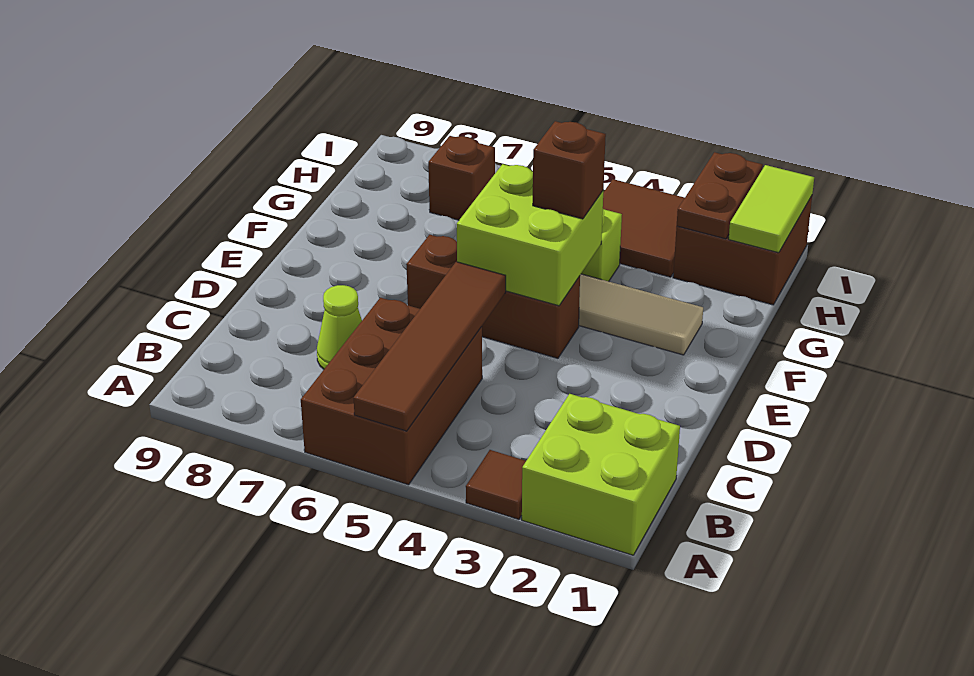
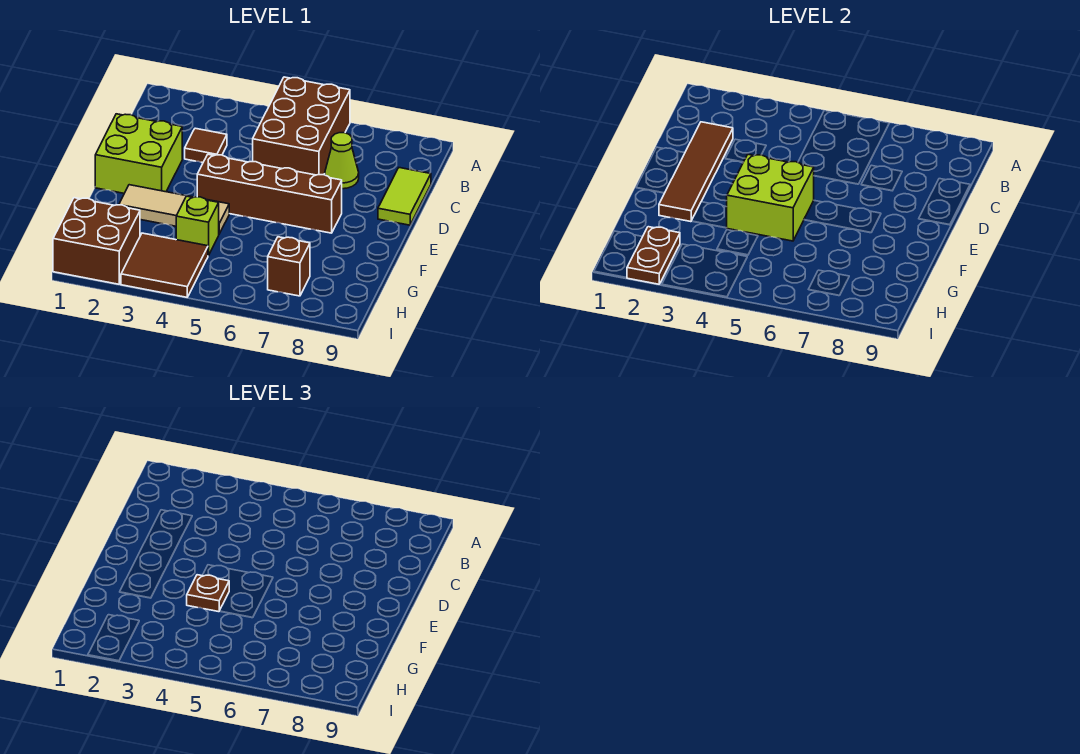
lime 2x2 brick [522,394,680,555] -> lime 2x2 brick moved to [95,114,182,193]
brown 1x1 tile [466,450,526,519] -> brown 1x1 tile moved to [185,128,227,163]
brown 1x4 tile [354,262,506,431] -> brown 1x4 tile moved to [659,122,733,222]
brown 1x3 brick [406,235,580,358] -> brown 1x4 brick [197,154,342,233]
brown 1x1 brick [533,121,606,219] -> brown 1x1 plate [187,575,229,612]
lime 1x2 tile [729,165,814,253] -> lime 1x2 tile moved to [378,168,431,225]

